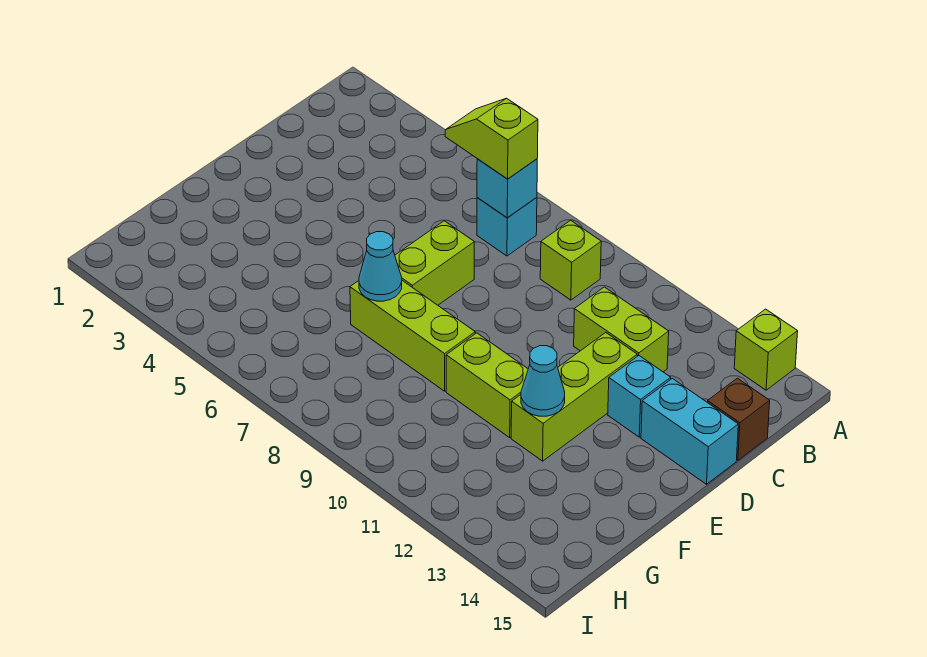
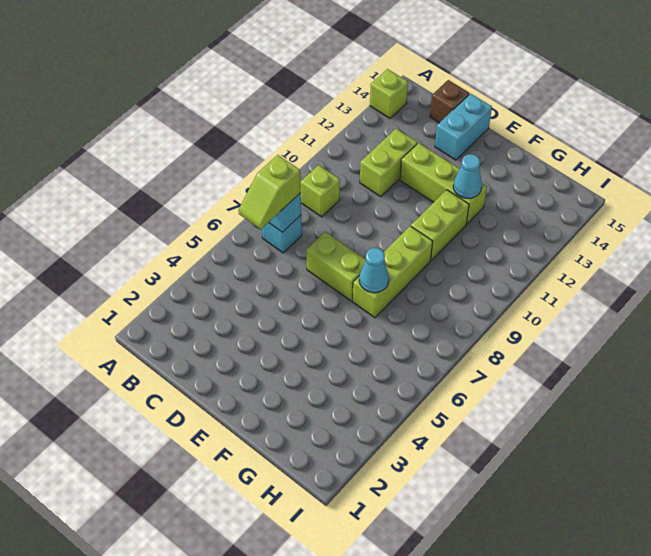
cyan 1x1 brick [608,356,671,437] -> none

